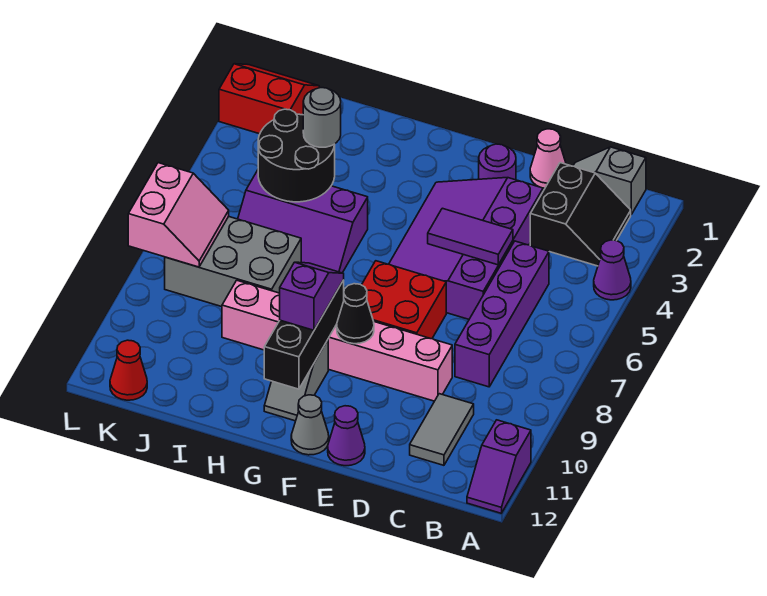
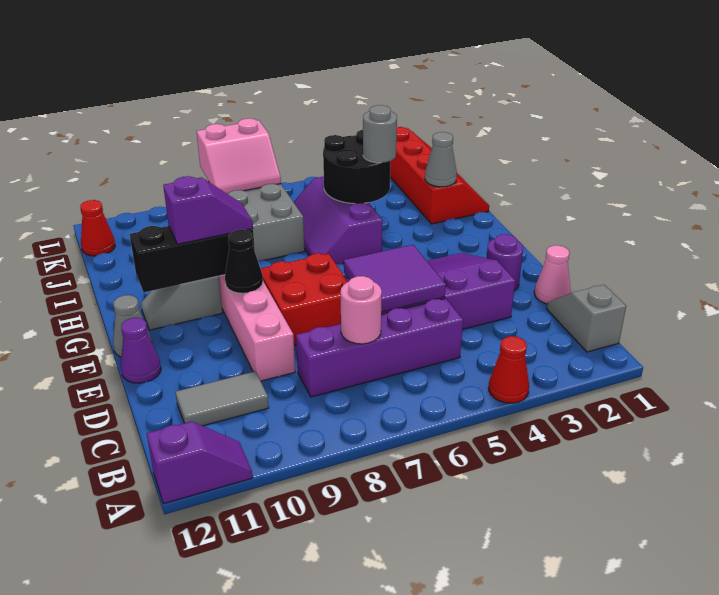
purple 1x1 cone [594,240,631,300] -> red 1x1 cone [489,336,529,403]
purple 1x2 slope [467,420,531,513] -> purple 1x2 slope turned to [147,421,253,504]
black 2x2 slope [530,163,631,266] -> none
none -> pink 1x1 round brick [341,276,382,344]
purple 1x2 tile [428,208,513,265] -> purple 2x2 tile [344,245,446,312]
none -> grey 1x1 cone [425,132,457,187]
red 2x2 slope [219,64,319,134] -> red 2x4 slope [390,127,489,224]

